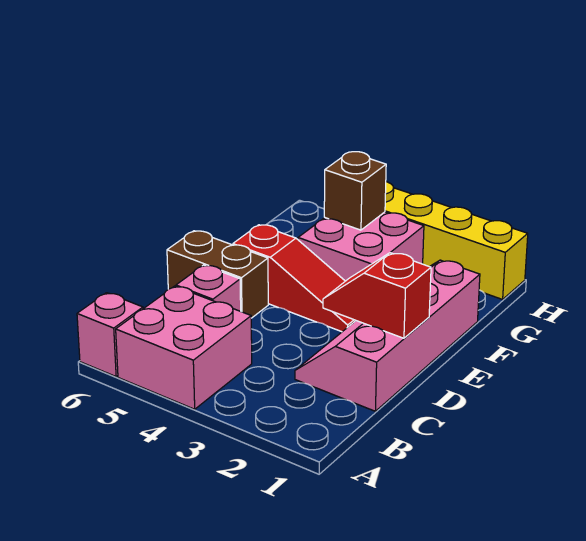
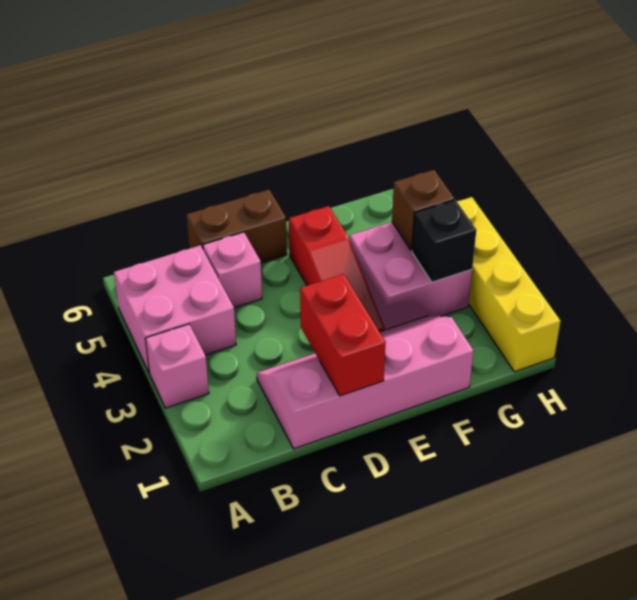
pink 1x1 brick [77,293,143,377] -> pink 1x1 brick moved to [145,324,209,408]
red 1x2 slope [323,253,431,338] -> red 1x2 brick [300,274,386,396]
brown 1x2 brick [167,231,268,318] -> brown 1x2 brick turned to [187,190,287,263]
none -> black 1x1 brick [412,200,476,282]

